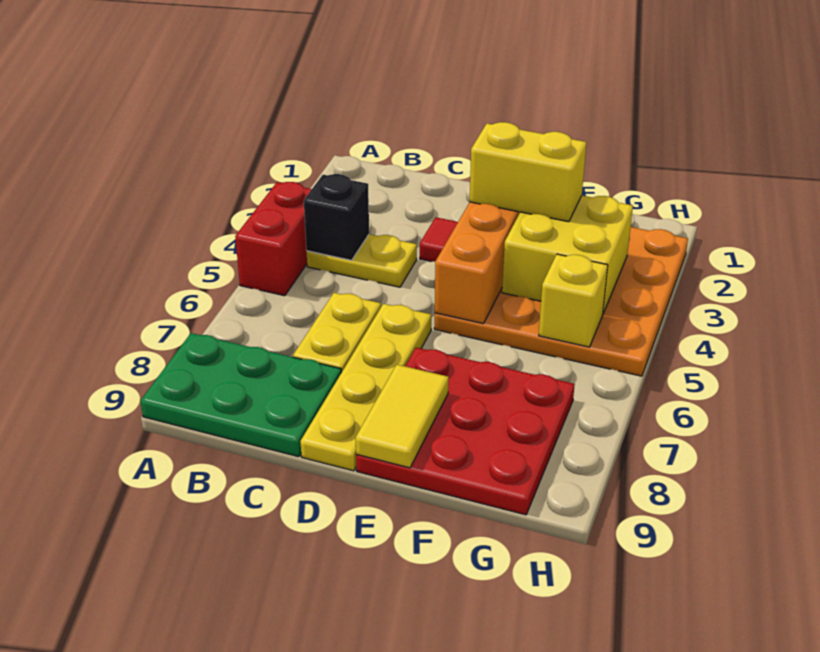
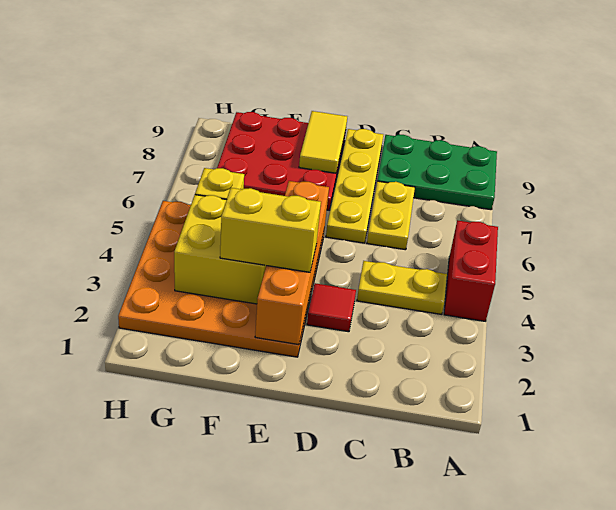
black 1x1 brick [304,174,369,260] -> none

